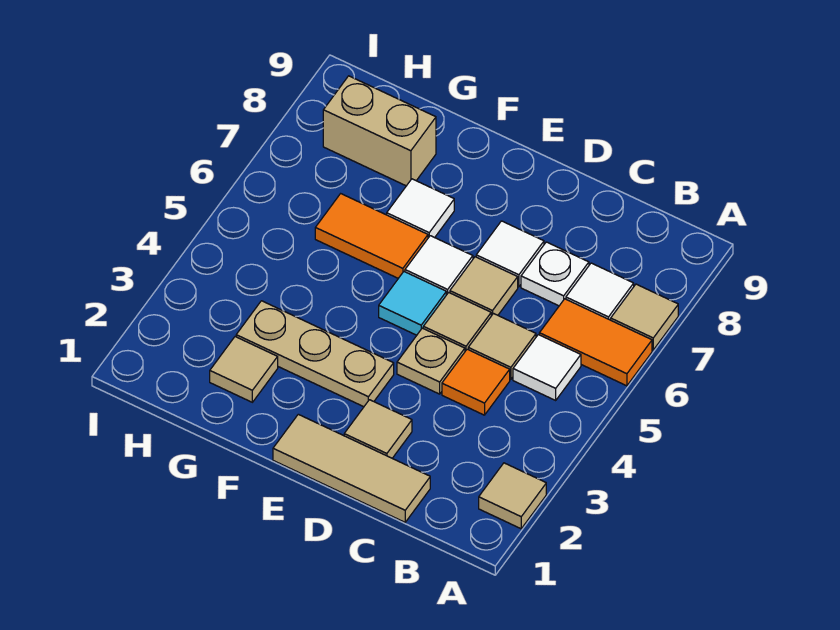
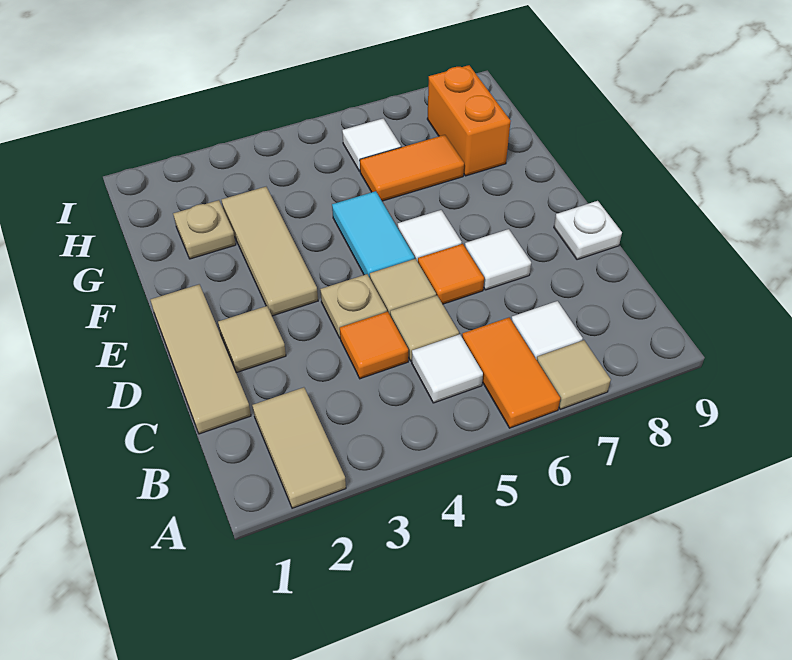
tan 1x1 tile [479,463,546,529] -> tan 1x2 tile [252,387,346,508]
white 1x1 plate [521,242,589,306] -> white 1x1 plate moved to [554,201,622,260]
tan 1x1 tile [450,257,518,316] -> orange 1x1 tile [418,244,484,304]
tan 1x3 plate [236,301,394,407] -> tan 1x3 tile [222,187,318,316]
cyan 1x1 tile [379,272,446,335] -> cyan 1x2 tile [332,191,415,278]
orange 1x2 tile [315,194,428,278] -> orange 1x2 tile turned to [360,135,464,201]
white 1x1 tile [387,179,454,238] -> white 1x1 tile moved to [342,118,401,171]
tan 1x1 tile [210,337,278,402] -> tan 1x1 plate [173,200,236,259]
tan 1x2 brick [323,76,436,186] -> orange 1x2 brick [427,65,511,176]

